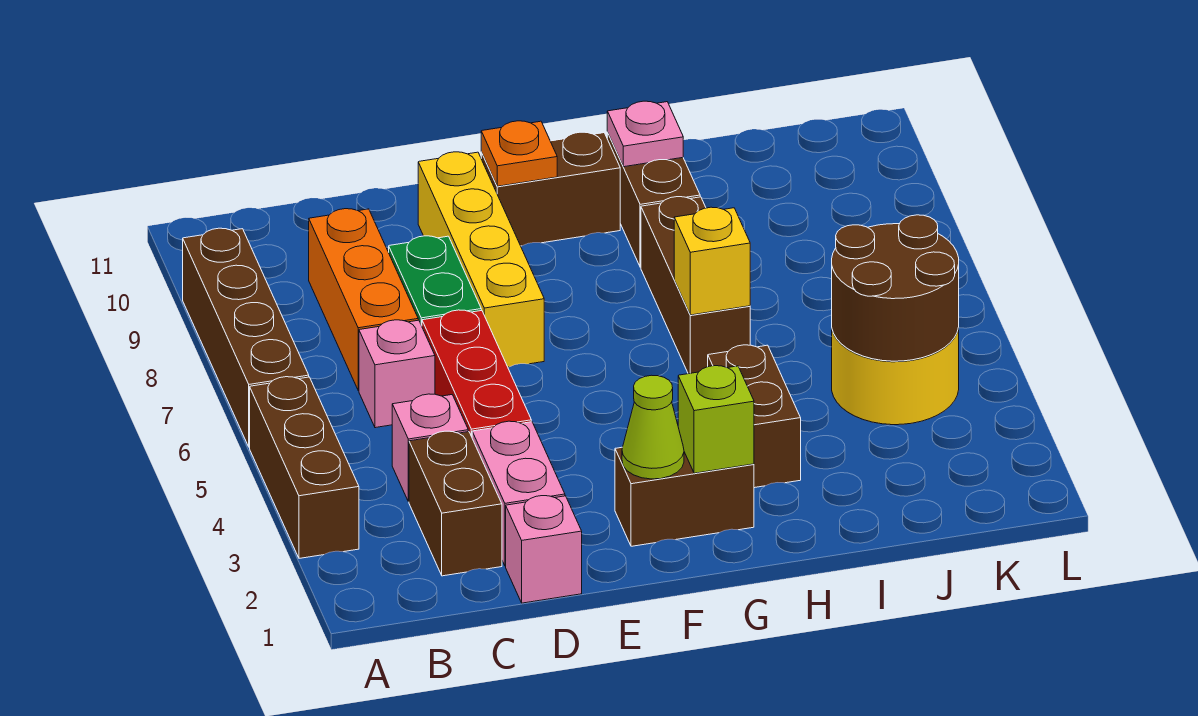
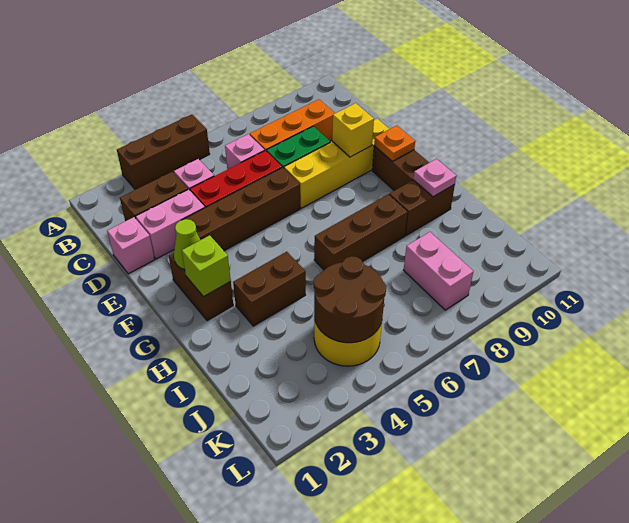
brown 1x4 brick [183,228,309,447] -> brown 1x4 brick moved to [183,168,300,251]
yellow 1x1 brick [674,207,750,315] -> yellow 1x1 brick moved to [332,103,374,157]
none -> pink 1x2 brick [404,232,473,310]

